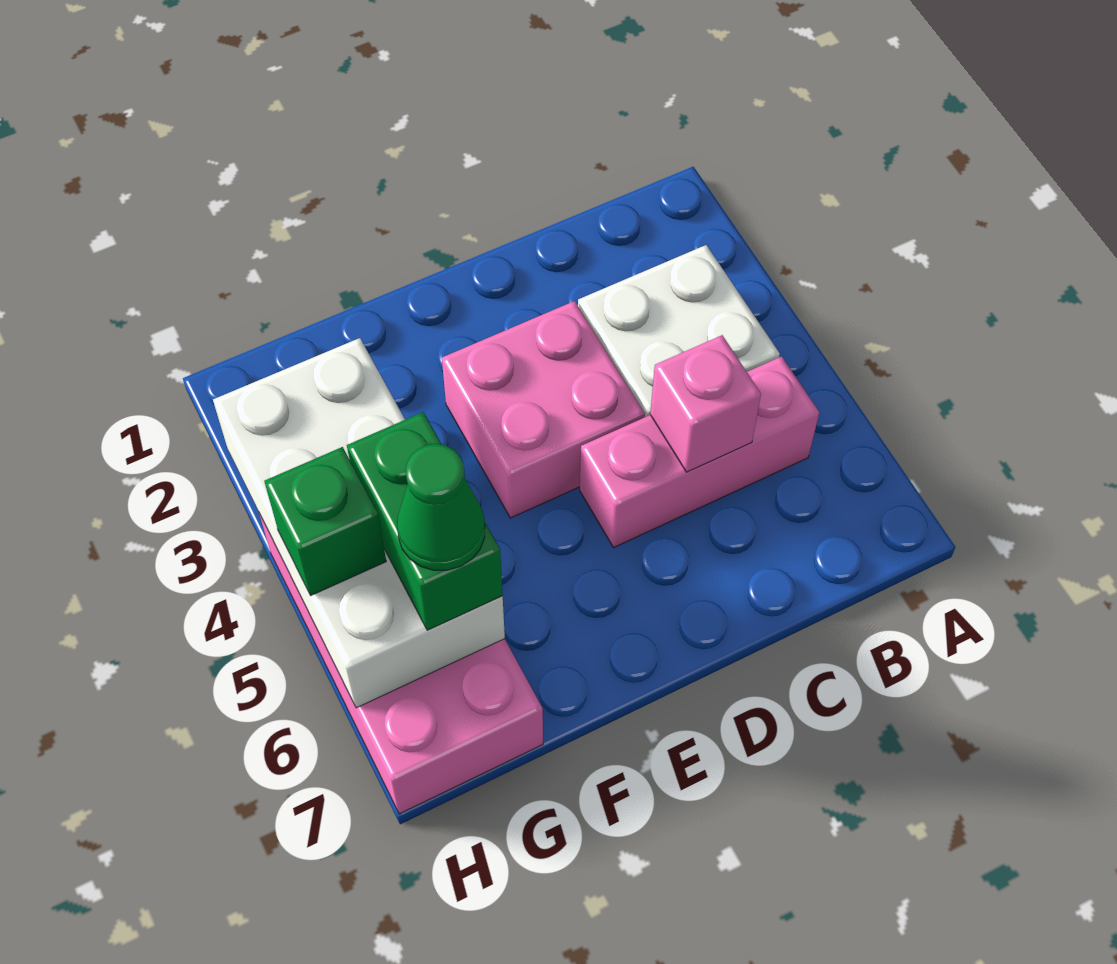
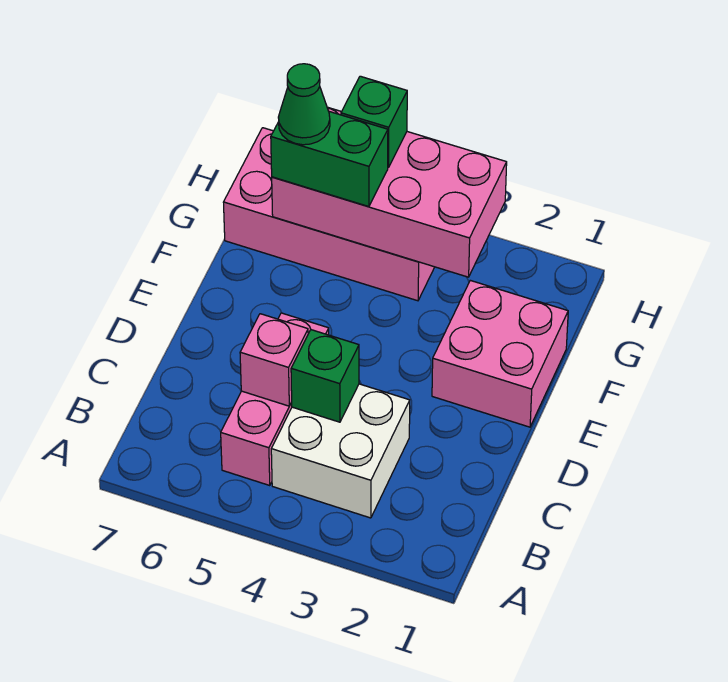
none -> green 1x1 brick [291,330,359,422]
pink 2x2 brick [442,301,645,518] -> pink 2x2 brick moved to [432,280,568,427]
white 2x4 brick [213,338,505,708] -> pink 2x4 brick [272,107,507,277]

